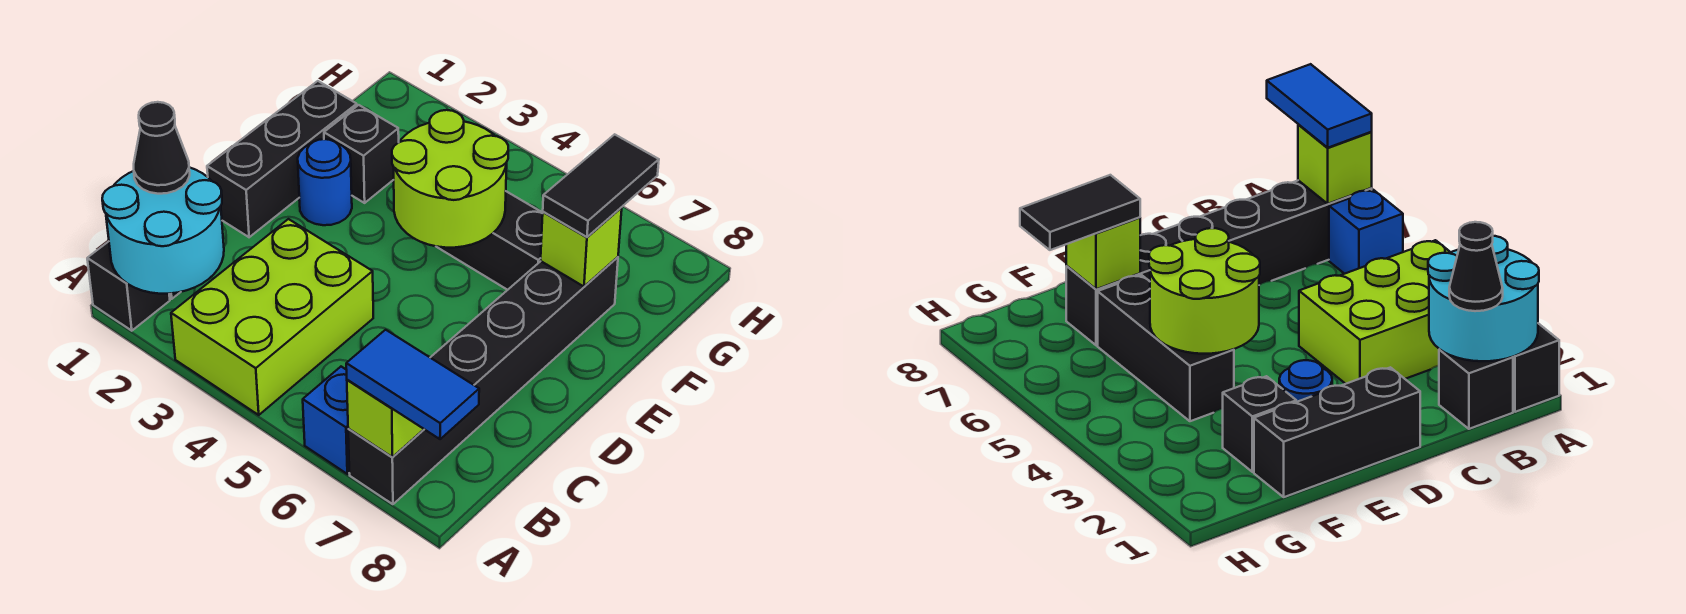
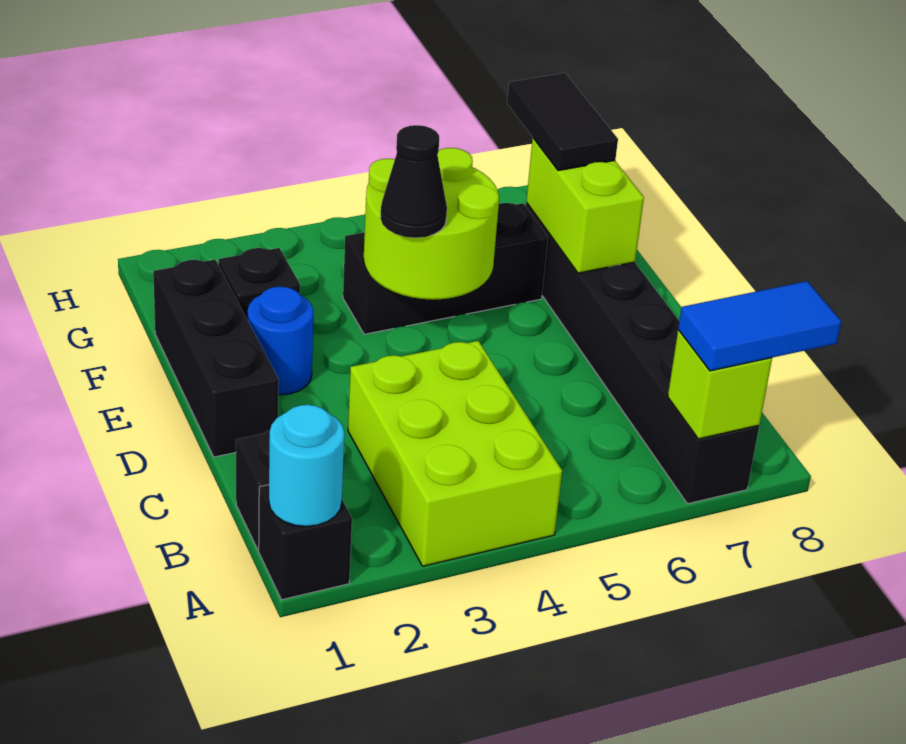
cyan 2x2 round brick [102,167,224,294] -> cyan 1x1 round brick [269,405,344,526]
blue 1x1 brick [303,367,349,474] -> none
black 1x1 cone [134,102,190,194] -> black 1x1 cone moved to [380,125,447,238]
lime 1x1 brick [541,207,622,286] -> lime 1x2 brick [526,138,644,273]

